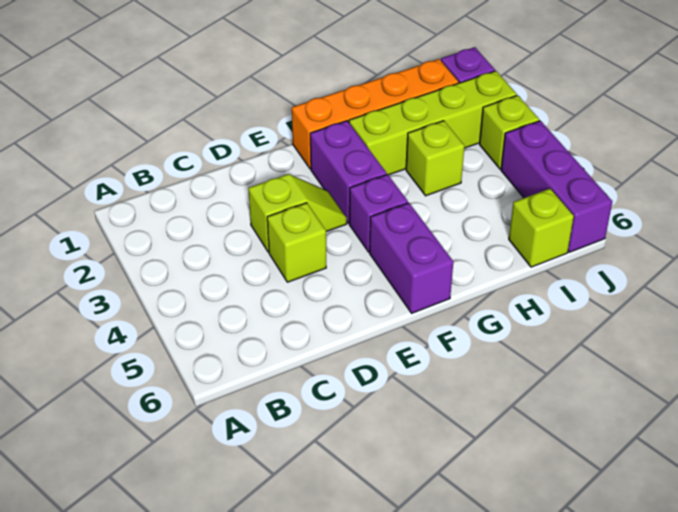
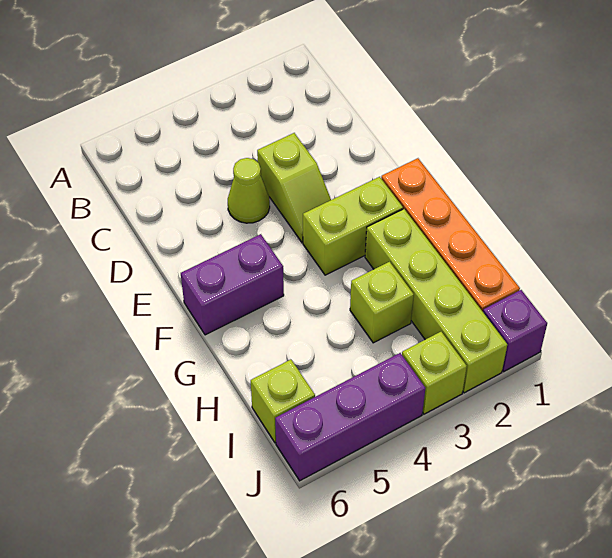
lime 1x1 brick [267,203,326,282] -> lime 1x1 cone [228,158,270,223]
purple 1x2 brick [310,121,387,224] -> lime 1x2 brick [303,177,403,275]
purple 1x1 brick [349,174,408,252] -> none

